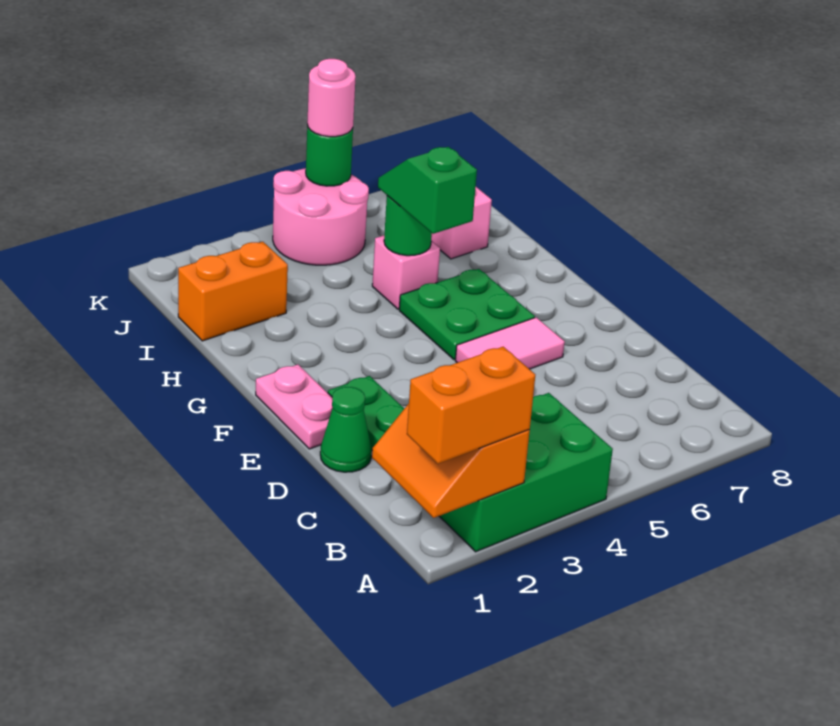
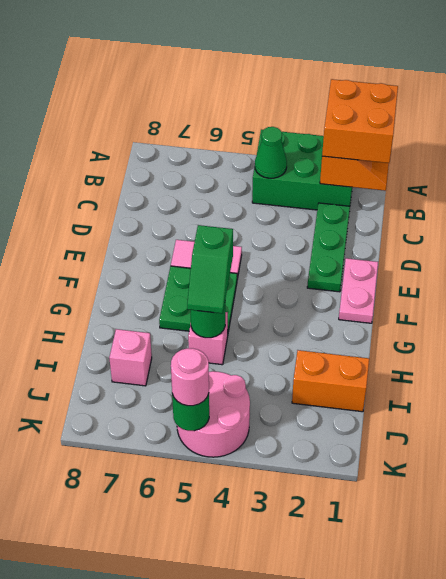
orange 1x2 brick [407,347,535,464] -> orange 2x2 brick [322,79,398,163]
green 1x1 cone [320,387,372,472] -> green 1x1 cone moved to [255,127,287,178]

